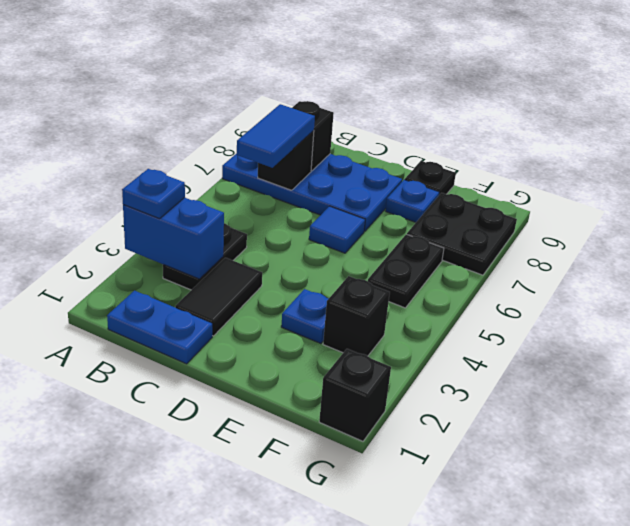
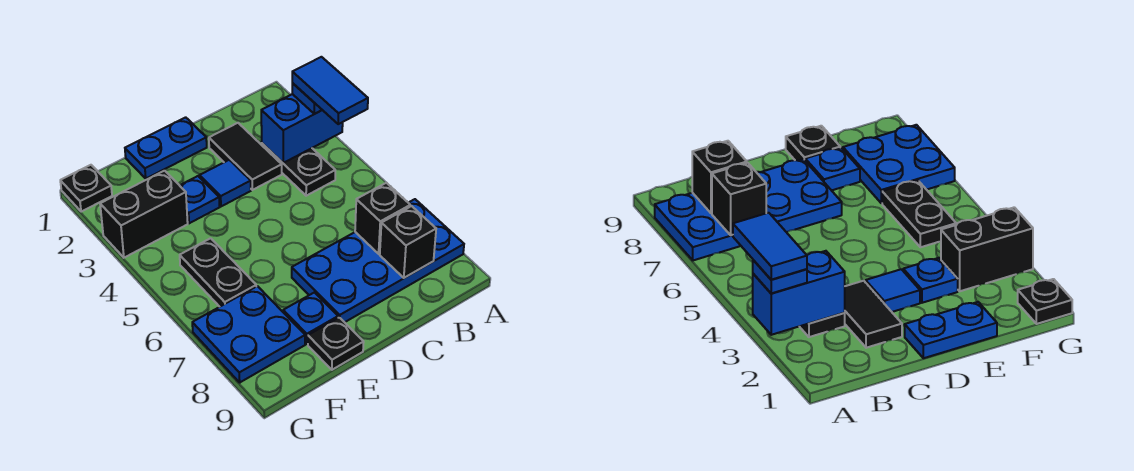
blue 1x2 plate [107,291,213,364] -> blue 1x2 plate moved to [125,117,207,178]
blue 1x2 tile [237,104,315,168] -> blue 1x2 tile moved to [292,57,368,124]
blue 1x1 tile [309,206,365,253] -> blue 1x1 tile moved to [199,160,251,206]
black 1x1 brick [323,276,390,356] -> black 1x2 brick [100,171,188,258]
black 2x2 plate [407,193,517,275] -> blue 2x2 plate [192,286,305,382]
black 1x1 brick [319,349,391,441] -> black 1x1 plate [60,165,112,212]

